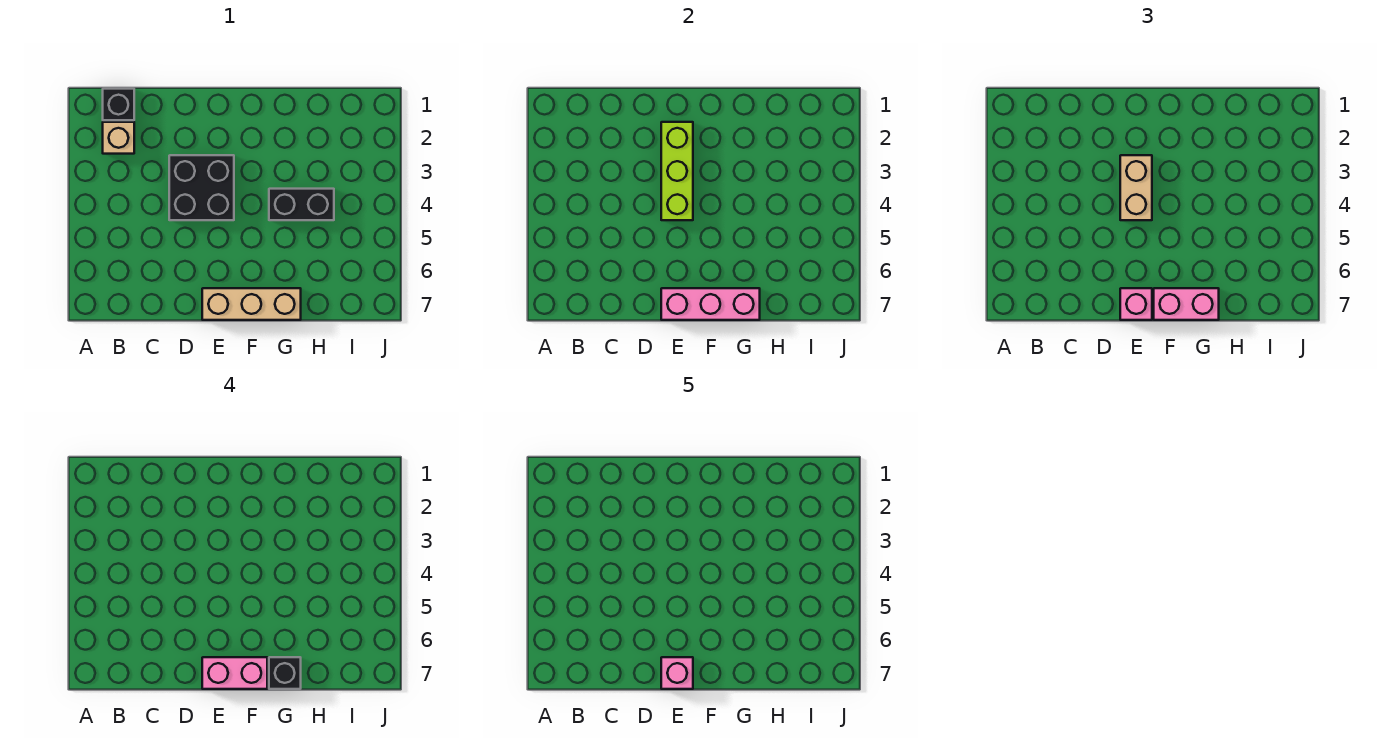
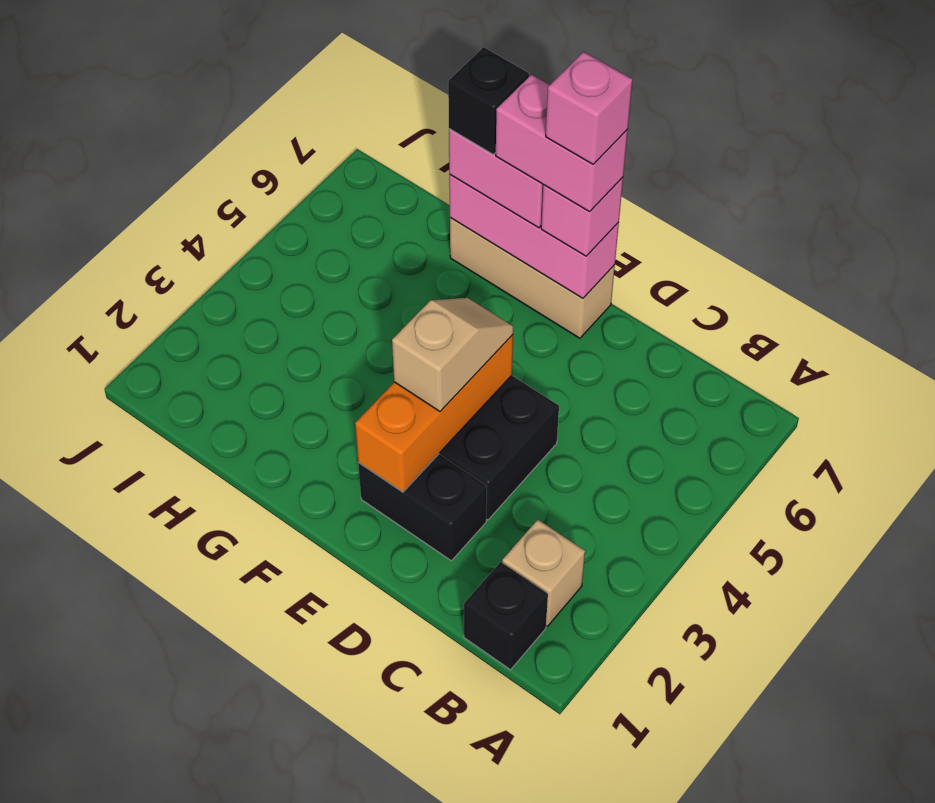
lime 1x3 brick [661,122,693,220] -> orange 1x3 brick [355,335,513,492]
tan 1x2 brick [1120,155,1152,220] -> tan 1x2 slope [392,298,513,411]
black 1x2 brick [269,189,334,220] -> black 1x2 brick moved to [358,454,487,561]

